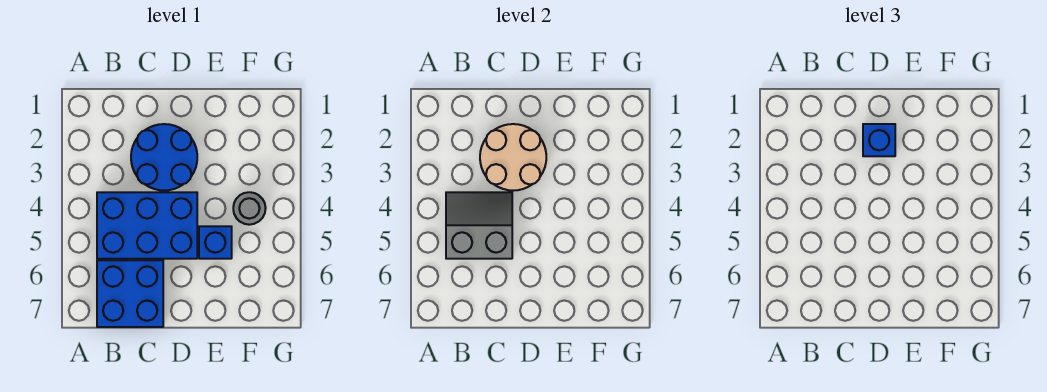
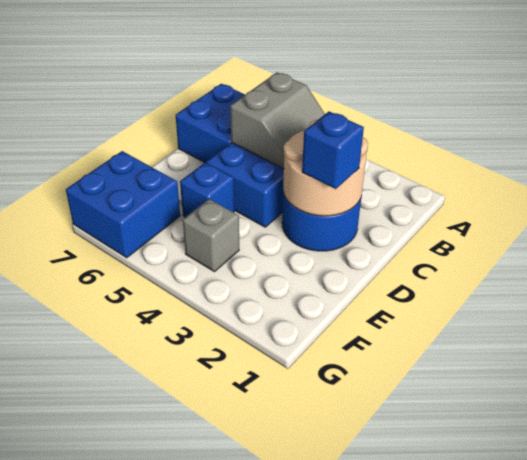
grey 1x1 round brick [233,192,266,225] -> grey 1x1 brick [183,199,239,272]
none -> blue 2x2 brick [66,151,180,258]

